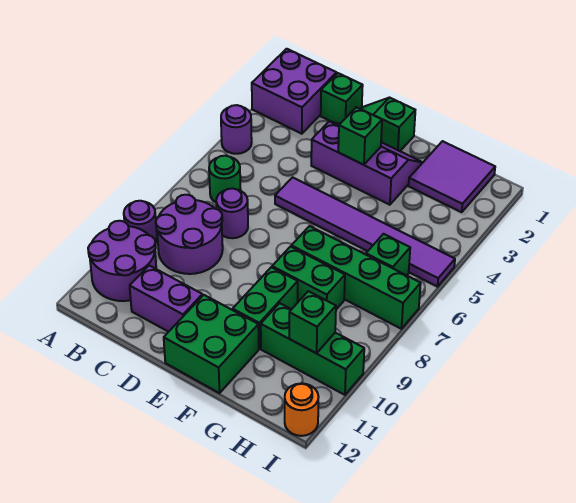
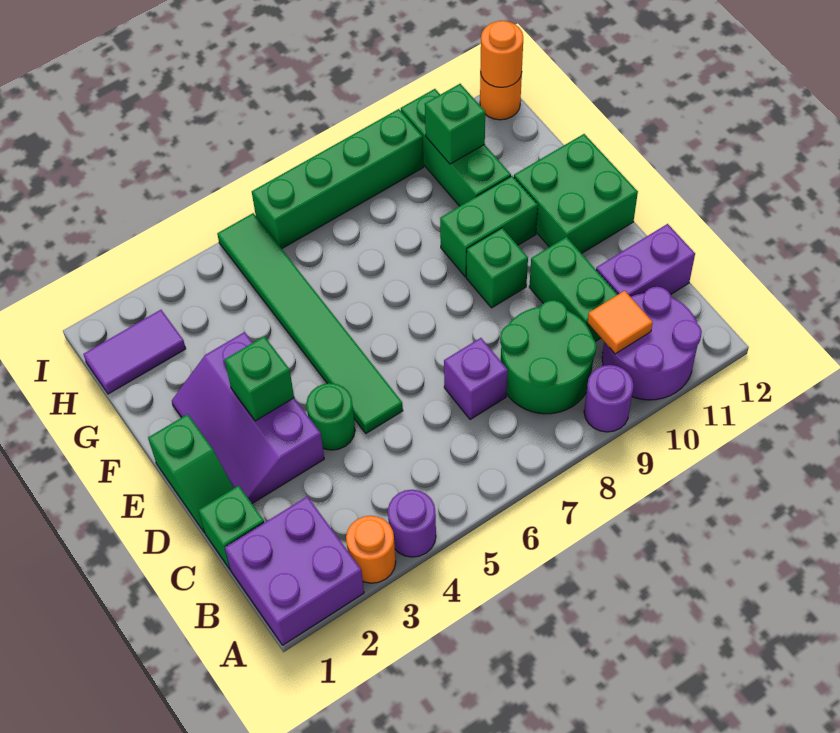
none -> orange 1x1 round brick [346,516,396,583]
green 1x1 round brick [209,156,241,202] -> green 1x1 round brick moved to [306,383,355,450]
purple 2x2 round brick [156,195,223,274] -> green 2x2 round brick [500,300,596,414]
none -> orange 1x1 tile [588,291,653,354]
purple 1x1 round brick [216,188,248,238] -> purple 1x1 brick [444,338,508,420]
purple 1x2 brick [130,266,203,332] -> purple 1x2 brick turned to [596,224,695,297]
purple 1x6 tile [275,177,455,287] -> green 1x6 tile [217,213,403,433]
green 1x4 brick [291,226,421,329] -> green 1x4 brick turned to [252,109,424,249]
green 1x2 brick [272,247,345,309] -> green 1x2 brick moved to [529,237,618,342]
purple 2x2 tile [409,141,495,212] -> purple 1x2 tile [83,310,186,394]
green 1x1 brick [366,234,410,275] -> green 1x1 brick moved to [466,228,528,308]
none -> orange 1x1 round brick [480,21,523,88]

